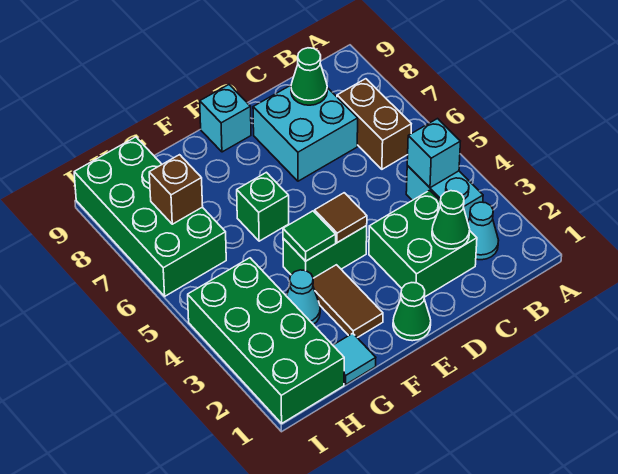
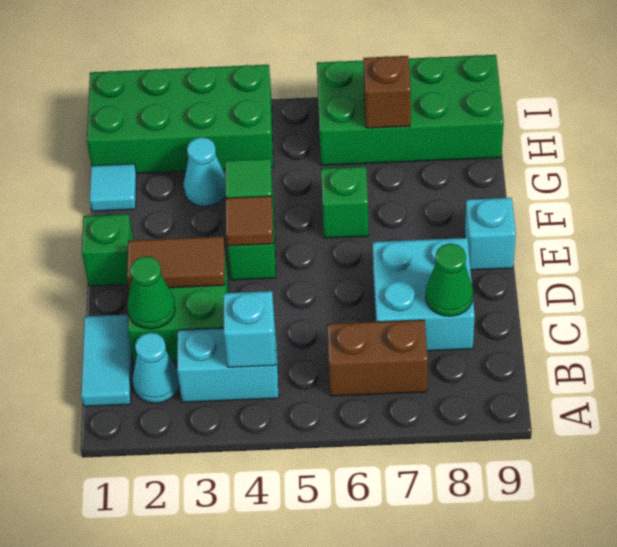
none -> cyan 1x2 tile [81,315,132,406]
green 1x1 cone [393,283,431,341] -> green 1x1 brick [82,214,133,286]
brown 1x2 tile [313,265,383,338] -> brown 1x2 tile moved to [127,237,225,289]

